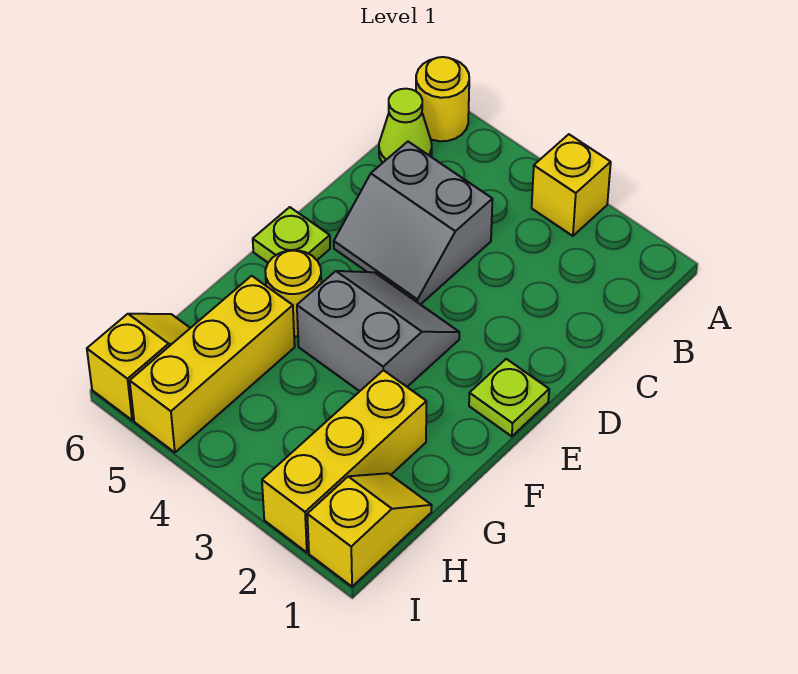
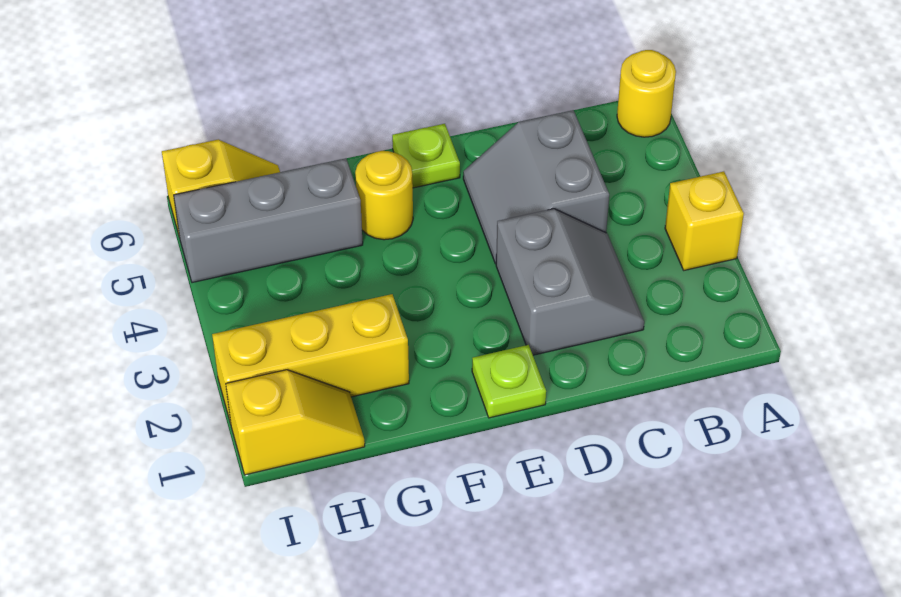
lime 1x1 cone [379,89,432,163] -> none
grey 2x2 slope [297,271,459,391] -> grey 2x2 slope moved to [496,209,644,355]
yellow 1x3 brick [130,276,295,453] -> grey 1x3 brick [174,158,363,283]

